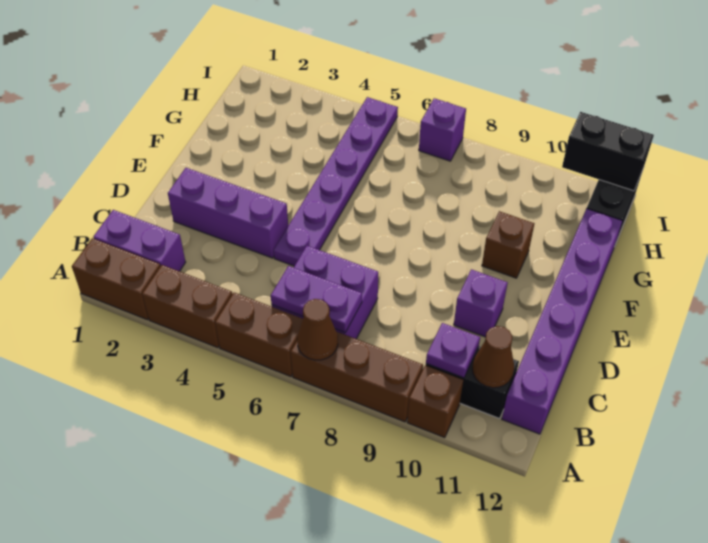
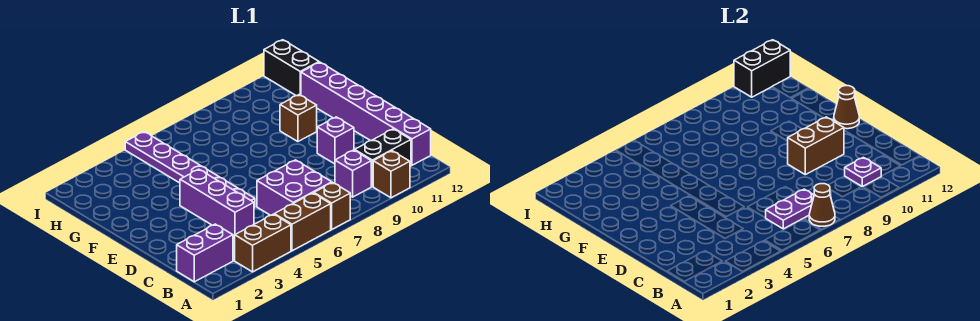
brown 1x2 brick [72,238,161,320] -> brown 1x2 brick moved to [788,117,844,175]
brown 1x3 brick [291,331,423,422] -> brown 1x1 brick [314,183,350,229]
brown 1x1 cone [472,326,514,388] -> brown 1x1 cone moved to [834,86,859,129]
purple 1x3 brick [168,168,288,258] -> purple 1x3 brick turned to [180,169,254,239]
purple 1x1 brick [419,98,466,161] -> purple 1x1 brick moved to [335,150,371,197]

